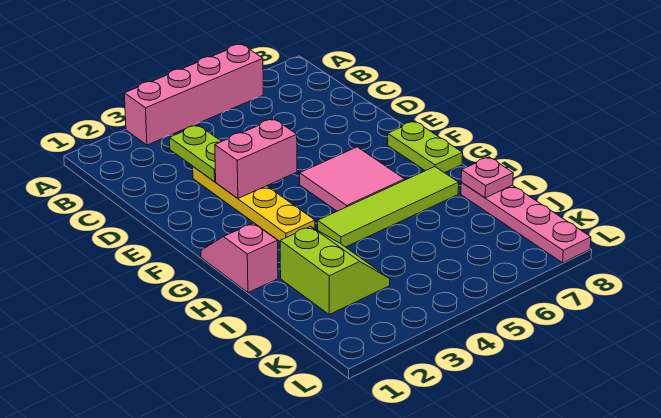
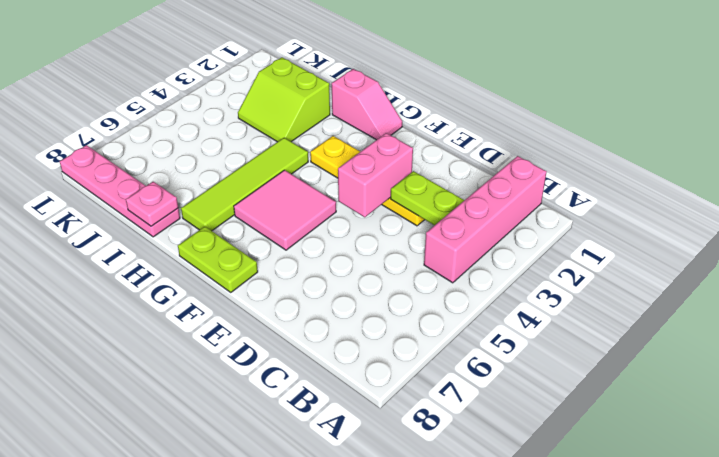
pink 1x4 brick [124,44,263,145] -> pink 1x4 brick moved to [424,156,546,283]

